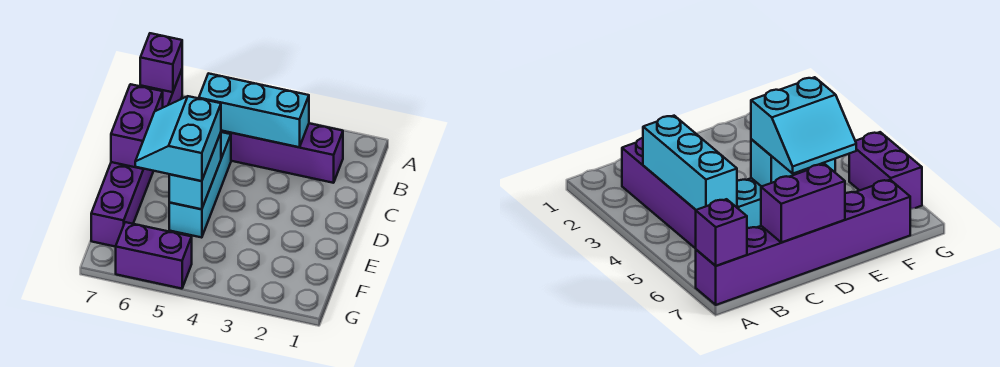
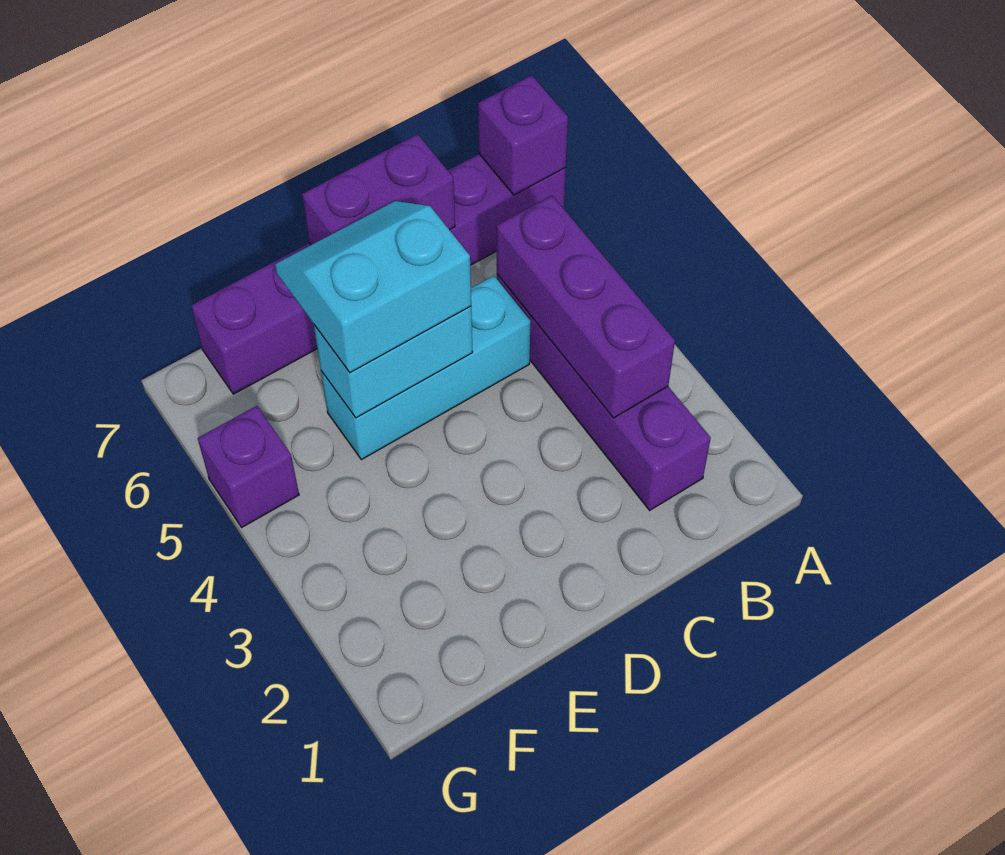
cyan 1x3 brick [199,73,309,147] -> purple 1x3 brick [497,196,675,418]
purple 1x2 brick [116,222,192,289] -> purple 1x1 brick [198,406,299,527]

